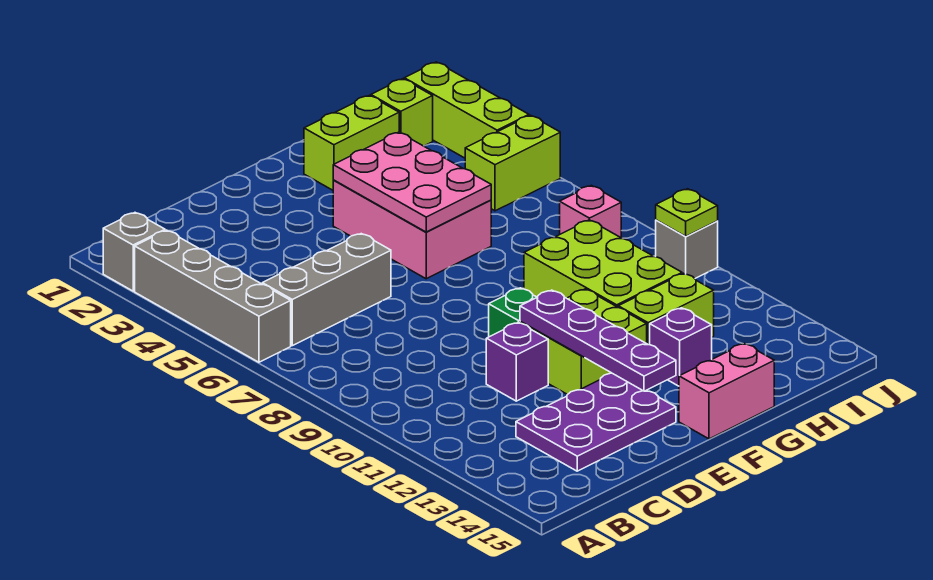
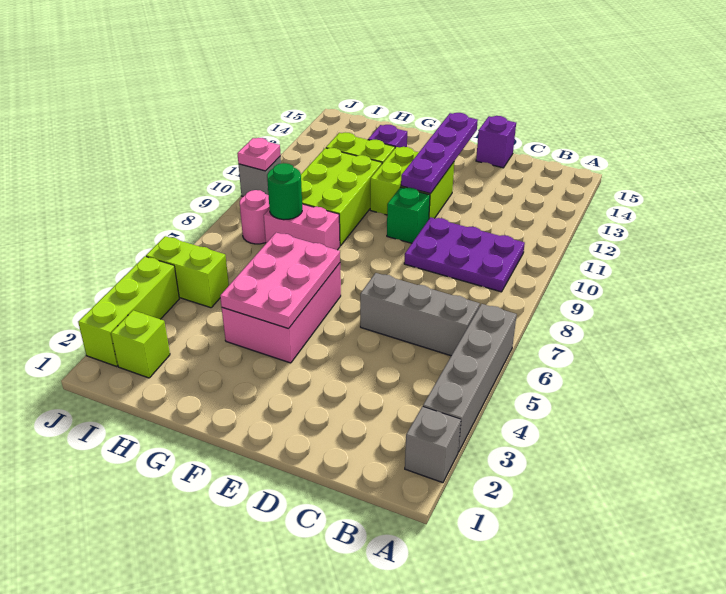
purple 2x3 plate [516,373,676,471] -> purple 2x3 plate moved to [404,217,525,292]
purple 1x1 brick [486,322,548,401] -> purple 1x1 brick moved to [476,116,516,168]
pink 1x2 brick [679,343,774,439] -> pink 1x2 brick moved to [264,204,340,250]
lime 1x2 brick [304,95,399,190] -> none
none -> green 1x1 round brick [267,163,302,220]
pink 1x1 brick [560,185,621,238] -> pink 1x1 round brick [240,190,269,244]
lime 1x1 plate [656,189,718,236] -> pink 1x1 plate [237,138,281,171]

